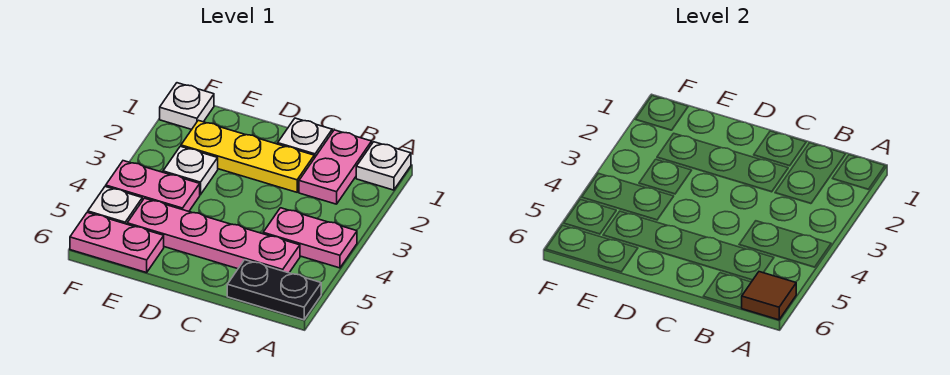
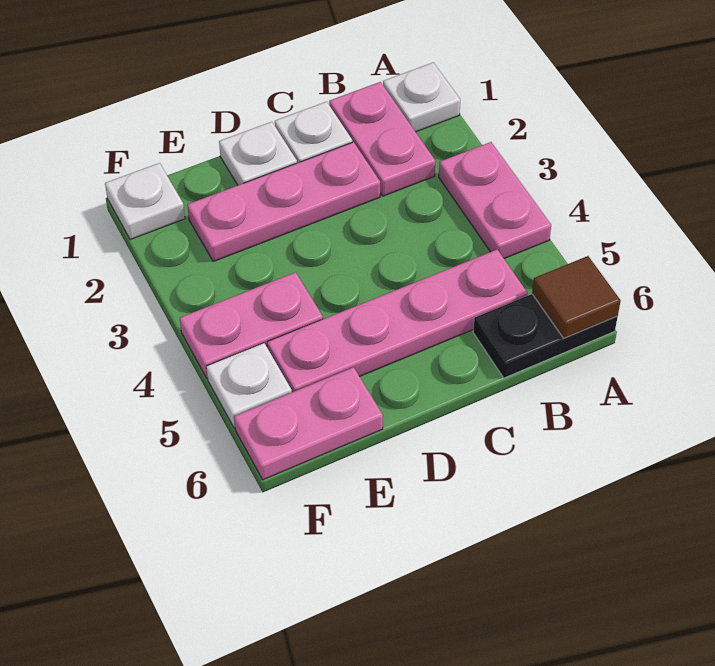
pink 1x2 plate [263,208,357,268] -> pink 1x2 plate turned to [439,142,551,259]
yellow 1x3 plate [181,120,314,192] -> pink 1x3 plate [187,142,380,261]
white 1x1 plate [163,146,218,195] -> white 1x1 plate moved to [219,122,297,185]

